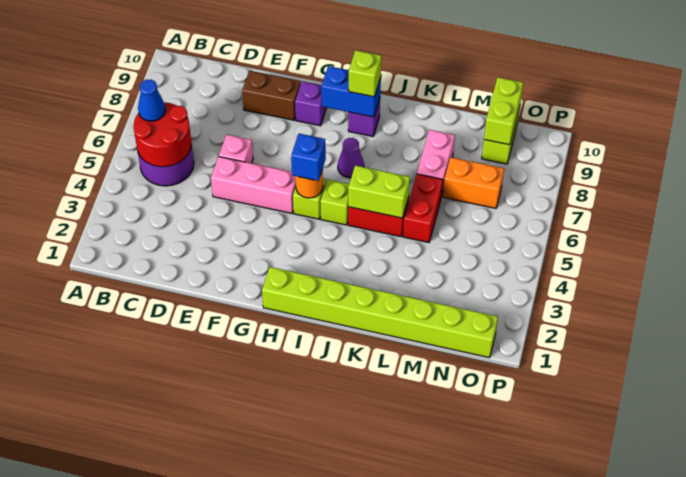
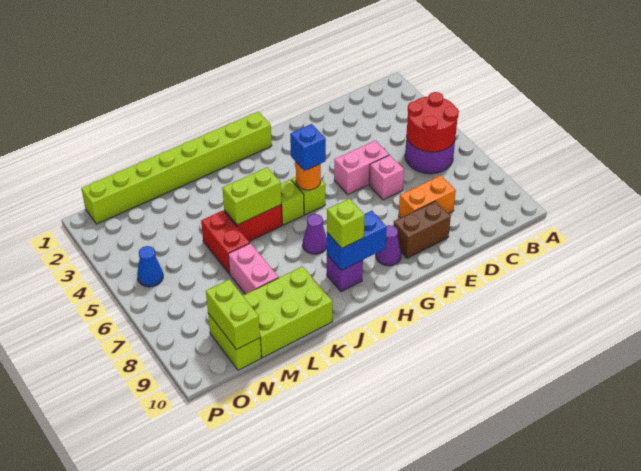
blue 1x1 cone [138,79,165,121] -> blue 1x1 cone moved to [137,246,163,287]
pink 1x3 brick [211,157,296,213] -> pink 1x2 brick [334,140,389,194]
purple 1x1 brick [295,81,327,126] -> purple 1x1 cone [376,225,401,266]
none -> lime 2x3 brick [243,266,332,358]
orange 1x2 brick [443,157,504,208] -> orange 1x2 brick moved to [399,175,456,218]

